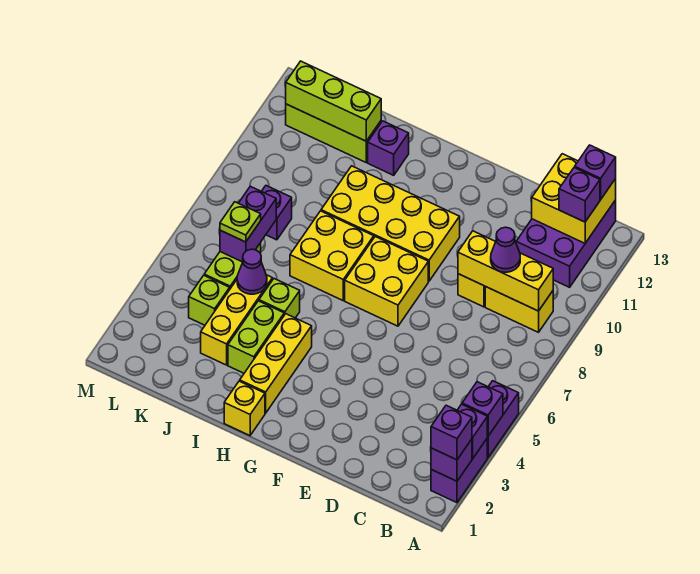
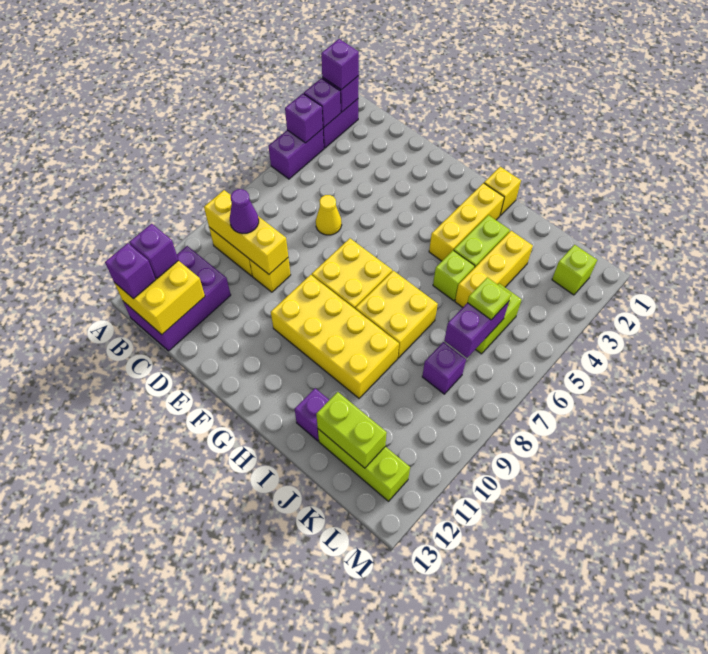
none -> yellow 1x1 cone [316,195,342,235]
purple 1x1 cone [237,249,267,294] -> none
lime 1x3 brick [286,61,381,141] -> lime 1x2 brick [316,392,387,468]
lime 1x1 brick [189,275,230,325] -> lime 1x1 brick moved to [552,245,597,295]

